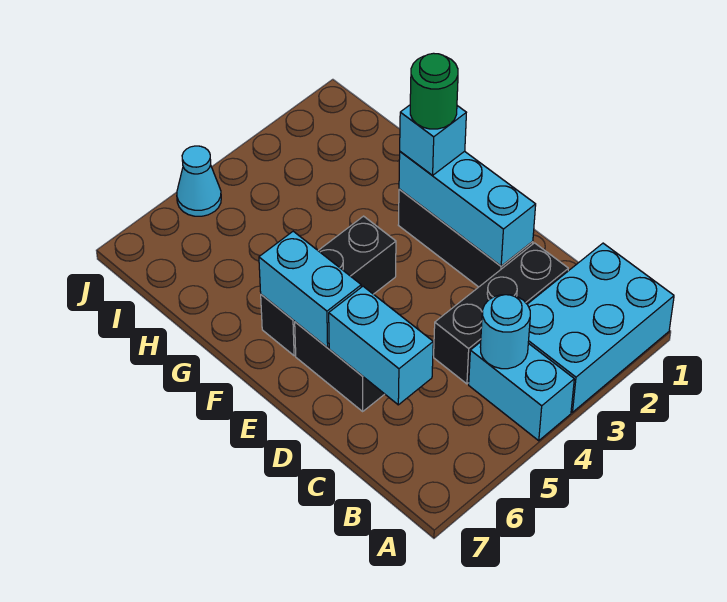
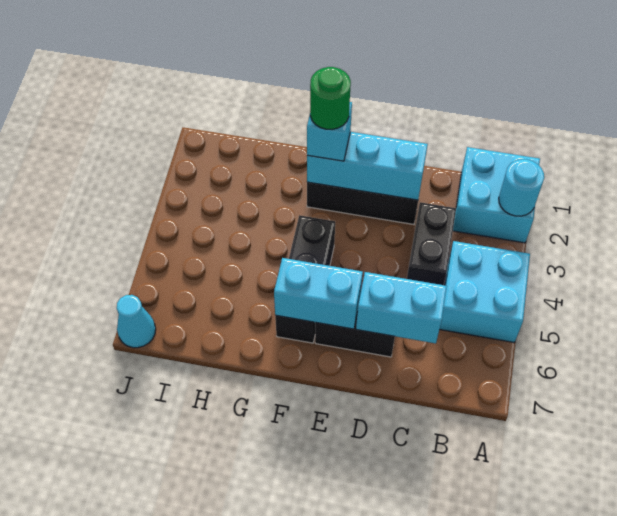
cyan 2x3 brick [527,243,674,412] -> cyan 2x2 brick [453,147,540,243]
cyan 1x2 brick [469,342,574,441] -> cyan 2x2 brick [440,241,530,343]
cyan 1x1 round brick [480,295,530,369] -> cyan 1x1 round brick moved to [499,159,544,216]
black 1x3 brick [434,243,568,384] -> black 1x2 brick [407,202,456,285]
cyan 1x1 cone [177,146,221,216] -> cyan 1x1 cone moved to [117,295,156,348]

